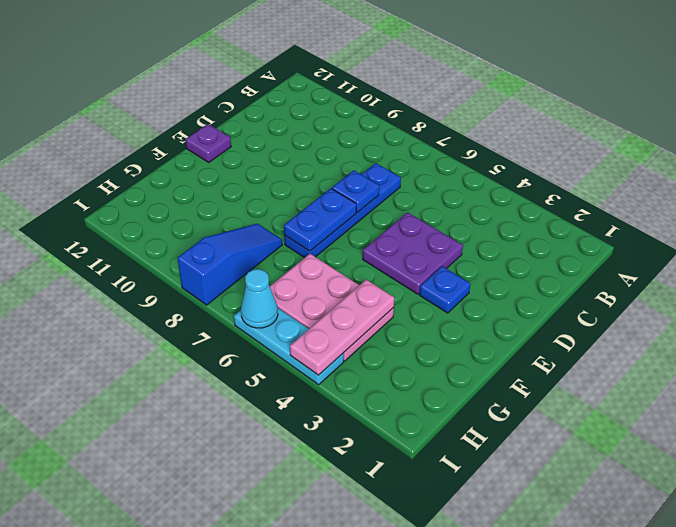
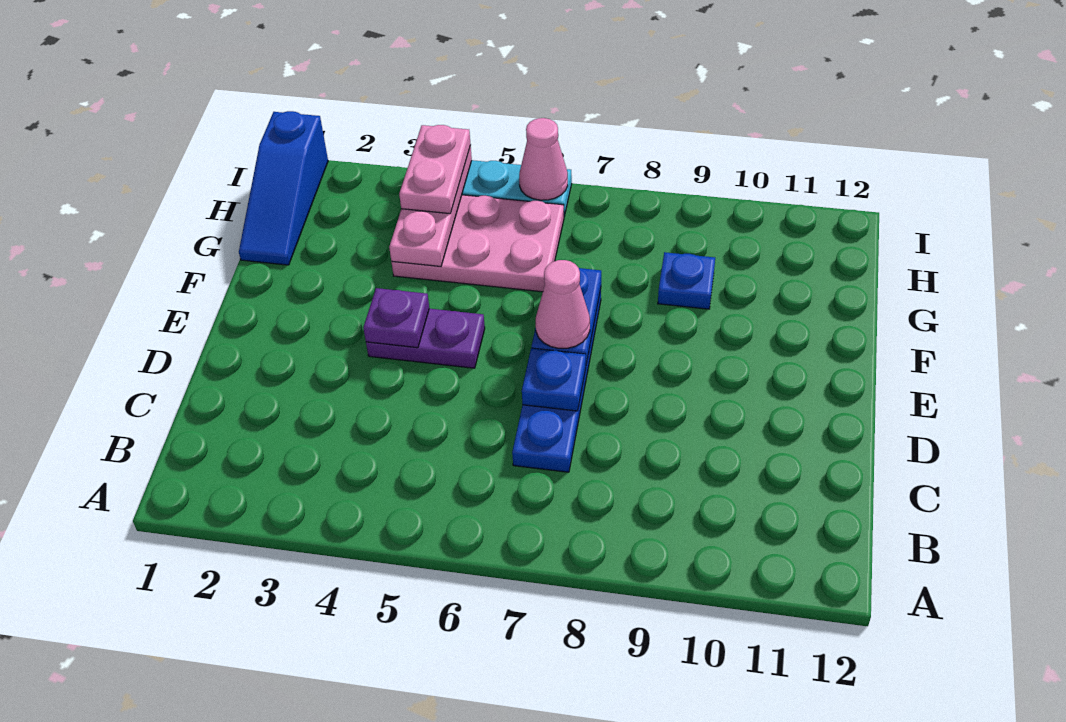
purple 2x2 plate [363,212,463,294] -> purple 1x2 plate [366,309,485,368]
blue 1x1 plate [420,266,470,313] -> blue 1x1 plate moved to [658,252,715,309]
none -> pink 1x1 cone [536,260,590,348]
purple 1x1 plate [186,124,231,162] -> purple 1x1 plate moved to [363,288,429,348]
blue 1x3 slope [178,224,282,305] -> blue 1x3 slope moved to [239,111,328,265]
none -> pink 1x2 plate [399,125,471,214]
cyan 1x1 cone [241,269,278,328] -> pink 1x1 cone [519,118,568,200]

